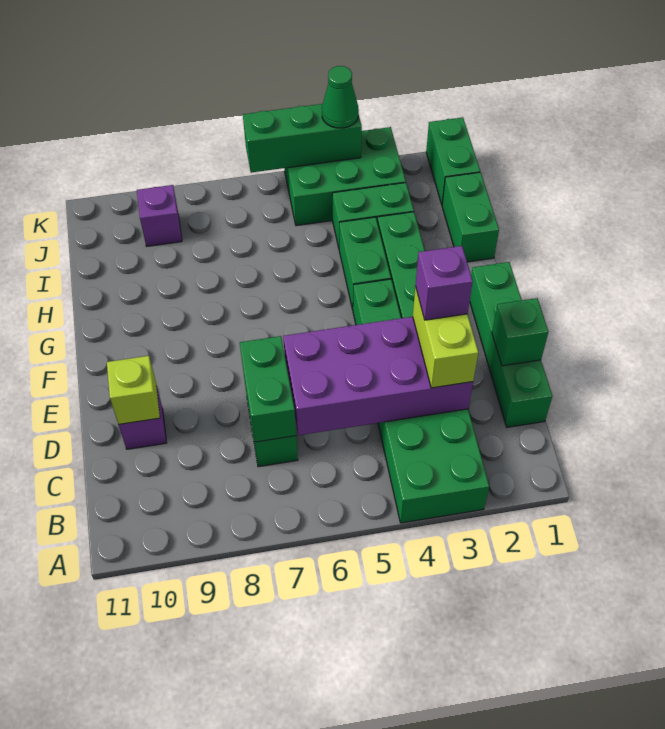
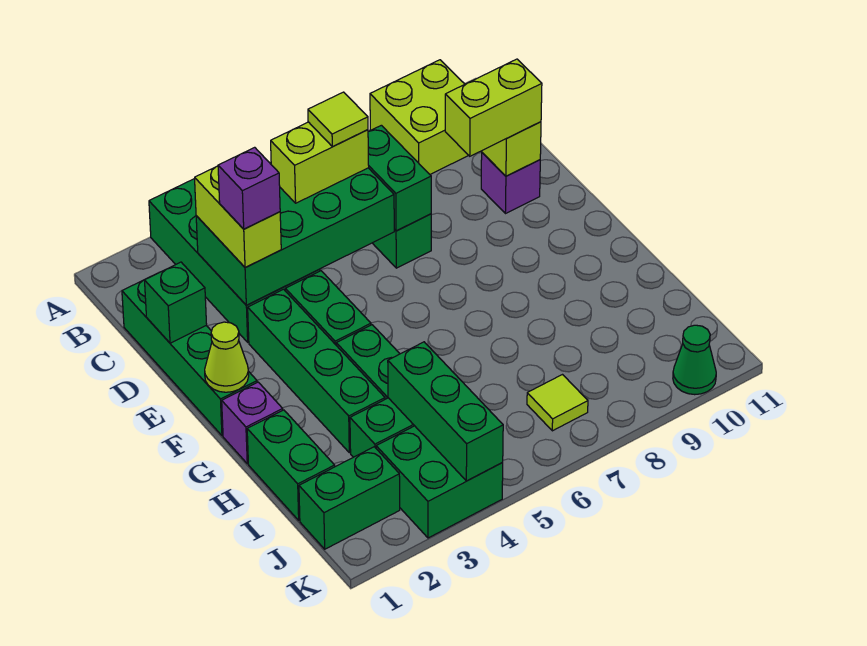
none -> lime 2x2 brick [370,60,469,174]
purple 2x4 brick [283,317,473,435] -> green 2x4 brick [196,168,394,305]
none -> lime 1x2 brick [271,122,369,203]
none -> lime 1x1 tile [308,92,368,147]
none -> lime 1x2 brick [445,59,542,156]
none -> lime 1x1 cone [205,322,249,392]
green 1x2 brick [426,117,480,204] -> green 1x2 brick turned to [299,447,400,549]
green 2x3 brick [284,127,406,226] -> green 2x2 brick [376,426,503,538]
none -> lime 1x1 tile [527,375,588,431]
purple 1x1 brick [137,185,182,246] -> purple 1x1 brick moved to [222,382,283,464]
green 1x3 brick [243,104,362,173] -> green 1x3 brick turned to [388,342,503,481]
green 1x1 cone [322,66,359,128] -> green 1x1 cone moved to [673,325,716,395]

